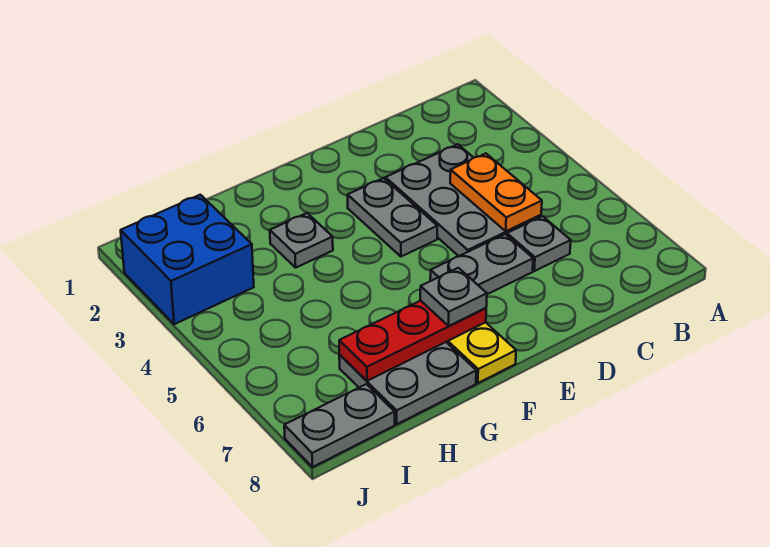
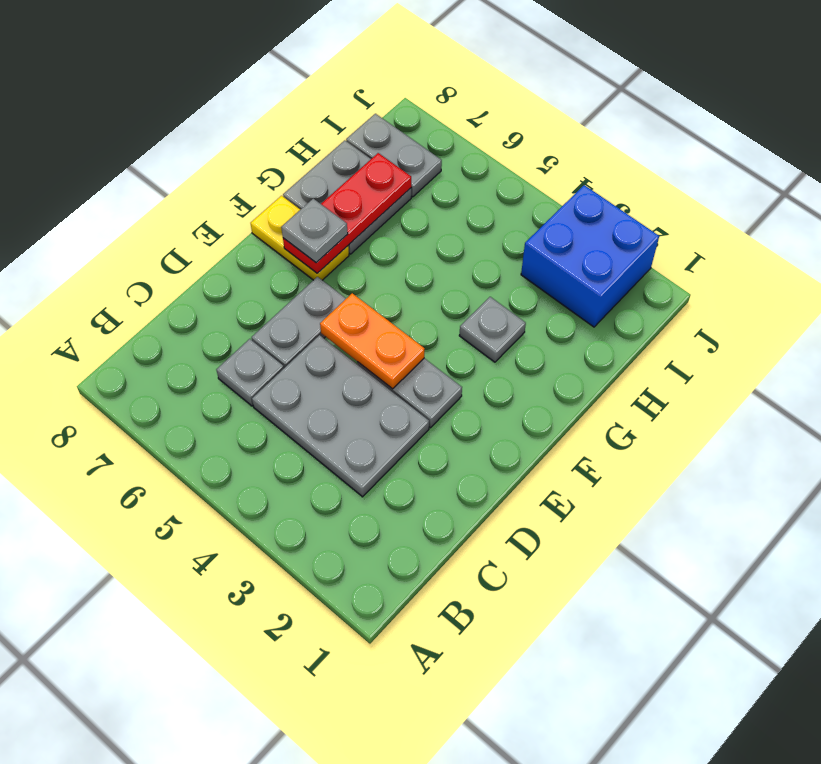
orange 1x2 plate [450,153,542,231] -> orange 1x2 plate moved to [320,293,424,389]
grey 1x2 plate [284,384,395,467] -> grey 1x2 plate turned to [346,114,442,197]

